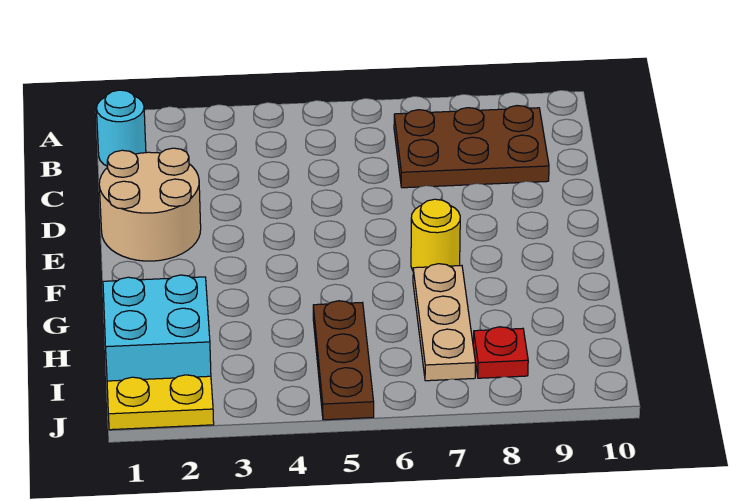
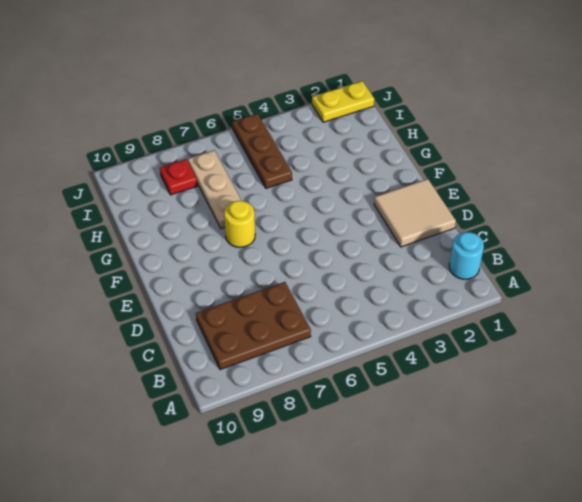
tan 2x2 round brick [99,148,201,261] -> tan 2x2 tile [374,179,456,247]
cyan 2x2 brick [103,275,211,381] -> none

